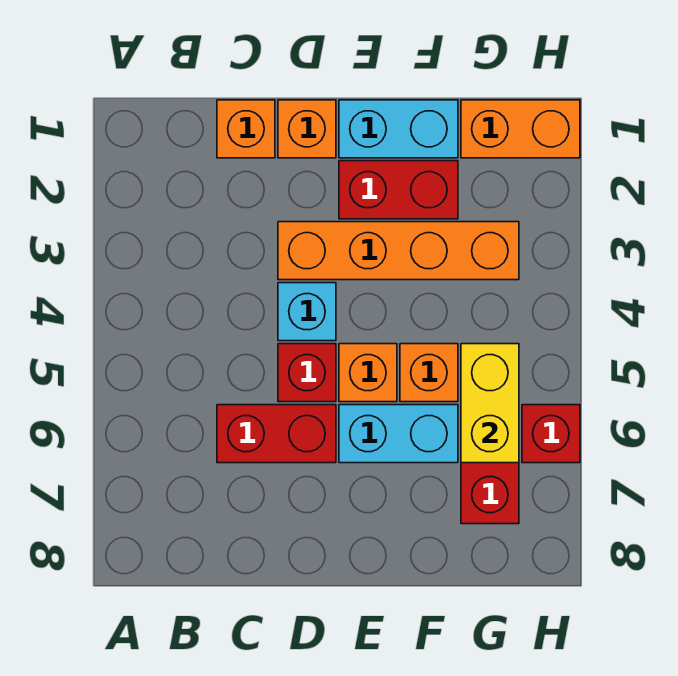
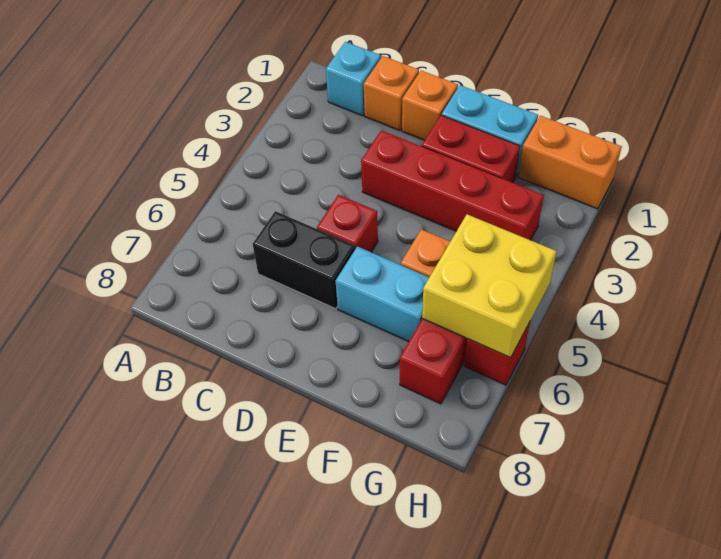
red 1x2 brick [217,405,336,463] -> black 1x2 brick [253,211,355,309]
orange 1x4 brick [278,222,519,280] -> red 1x4 brick [361,130,544,240]
cyan 1x1 brick [278,283,336,341] -> cyan 1x1 brick moved to [326,42,381,116]
orange 1x1 brick [339,344,397,402] -> none
yellow 1x2 brick [461,344,519,463] -> yellow 2x2 brick [422,214,557,358]

